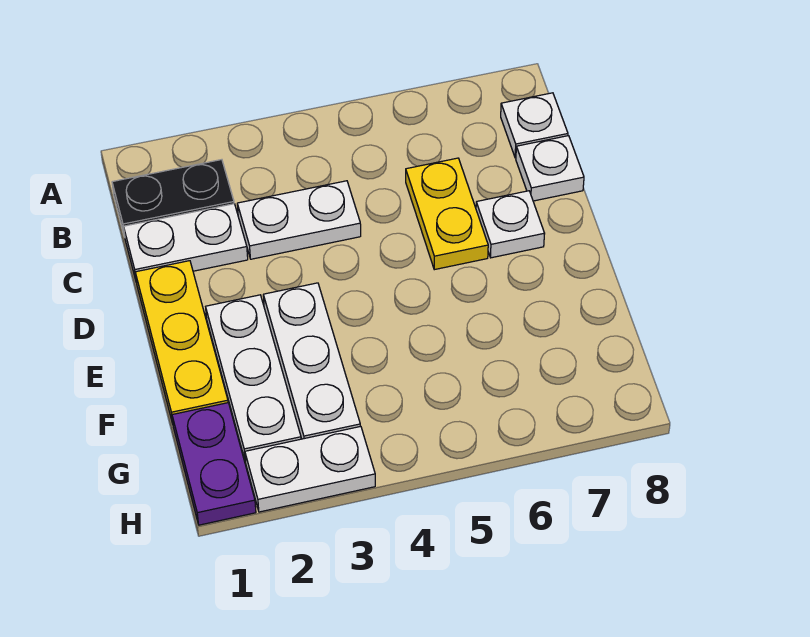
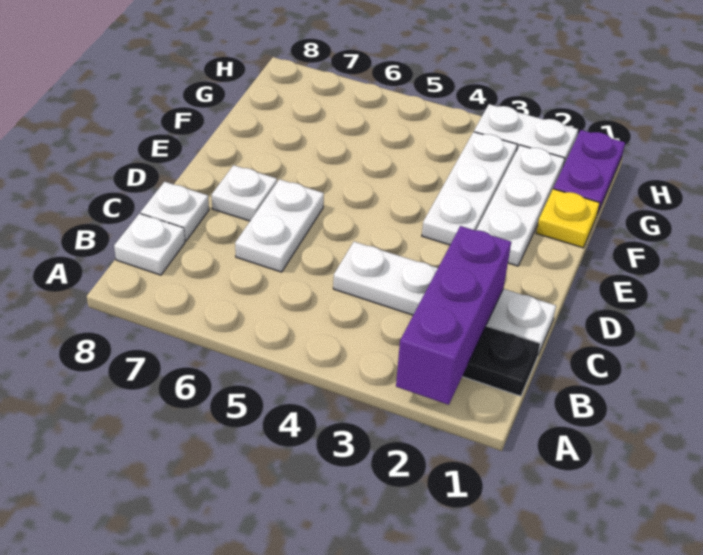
none -> purple 1x3 brick [396,226,511,405]
yellow 1x2 plate [406,158,488,270] -> white 1x2 plate [235,179,324,272]
yellow 1x3 plate [135,261,228,424] -> yellow 1x1 plate [536,189,600,248]

